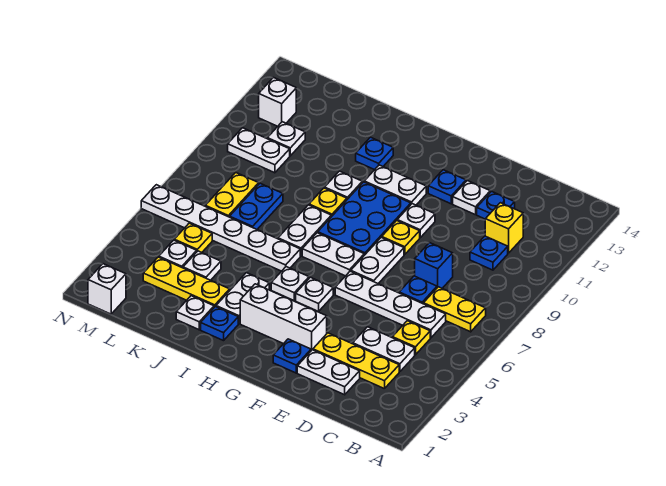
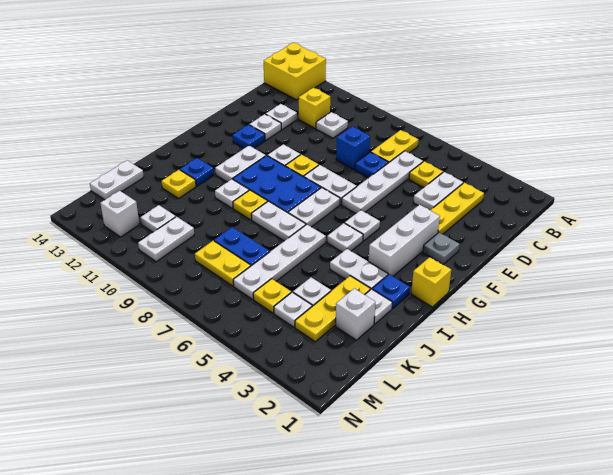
none -> yellow 2x2 brick [264,43,326,100]
blue 1x1 plate [470,236,508,270] -> white 1x1 plate [316,112,348,138]
white 1x2 plate [297,350,360,395] -> white 1x2 plate moved to [90,160,144,200]
blue 1x1 plate [477,191,515,219] -> white 1x1 plate [266,104,297,130]
blue 1x1 plate [273,339,311,373] -> grey 1x1 plate [423,232,460,265]
none -> yellow 1x1 brick [411,257,451,307]
white 1x6 plate [141,185,300,271] -> white 1x4 plate [233,224,326,299]
none -> yellow 1x1 plate [161,170,196,198]
white 1x1 brick [88,264,126,314] -> white 1x1 brick moved to [336,289,375,340]

